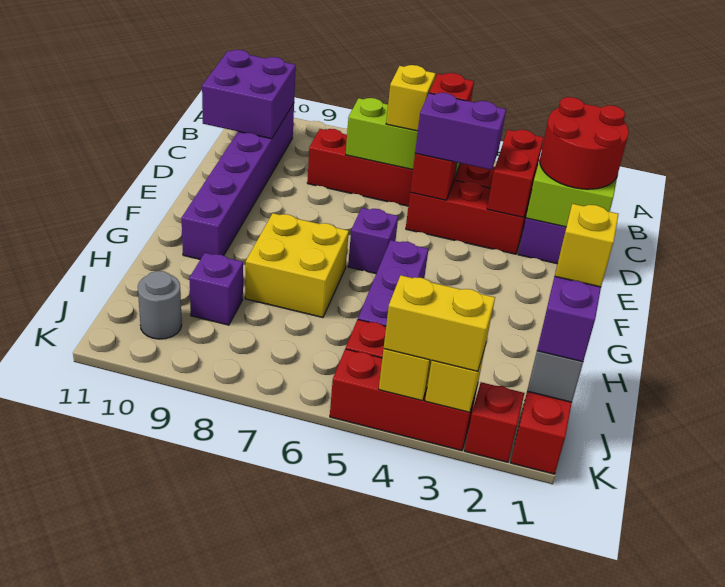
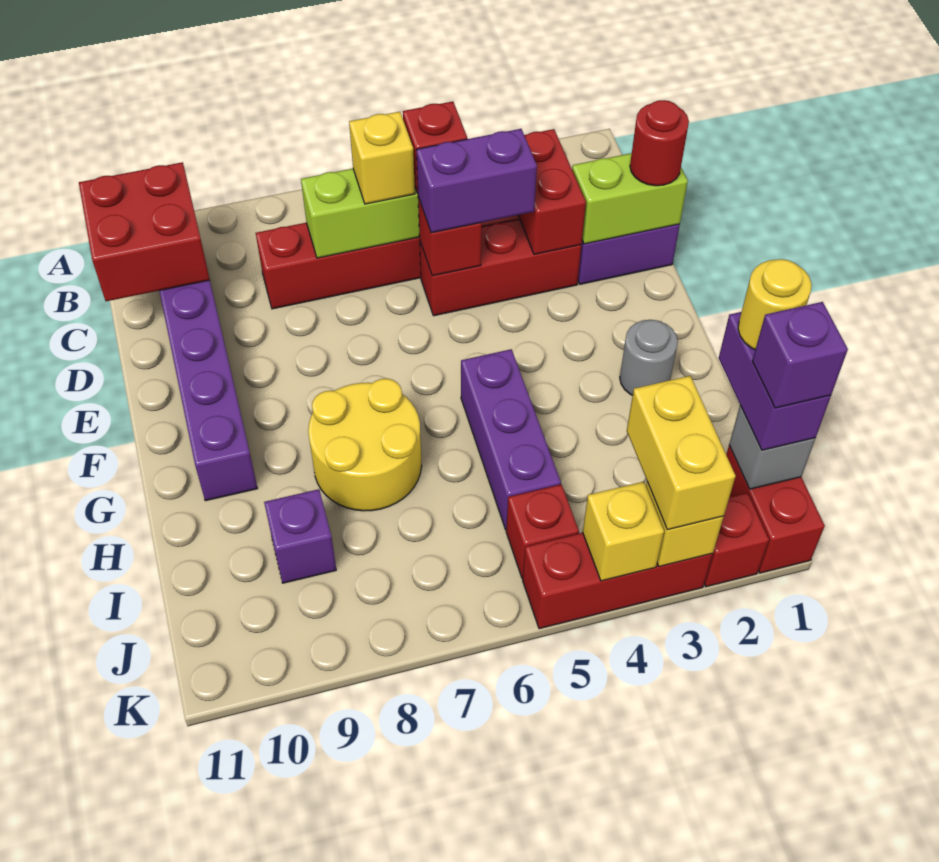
purple 2x2 brick [202,50,296,139] -> red 2x2 brick [79,162,210,301]
red 2x2 round brick [540,97,629,189] -> red 1x1 round brick [630,100,689,186]
purple 1x1 brick [348,208,398,274] -> purple 1x1 brick moved to [752,302,848,408]
yellow 2x2 brick [245,213,349,318] -> yellow 2x2 round brick [308,379,422,511]
yellow 1x1 brick [555,204,619,287] -> yellow 1x1 round brick [738,259,812,349]
grey 1x1 round brick [138,271,182,339] -> grey 1x1 round brick moved to [620,320,678,395]
yellow 1x2 brick [384,275,495,372] -> yellow 1x2 brick turned to [627,376,736,530]

